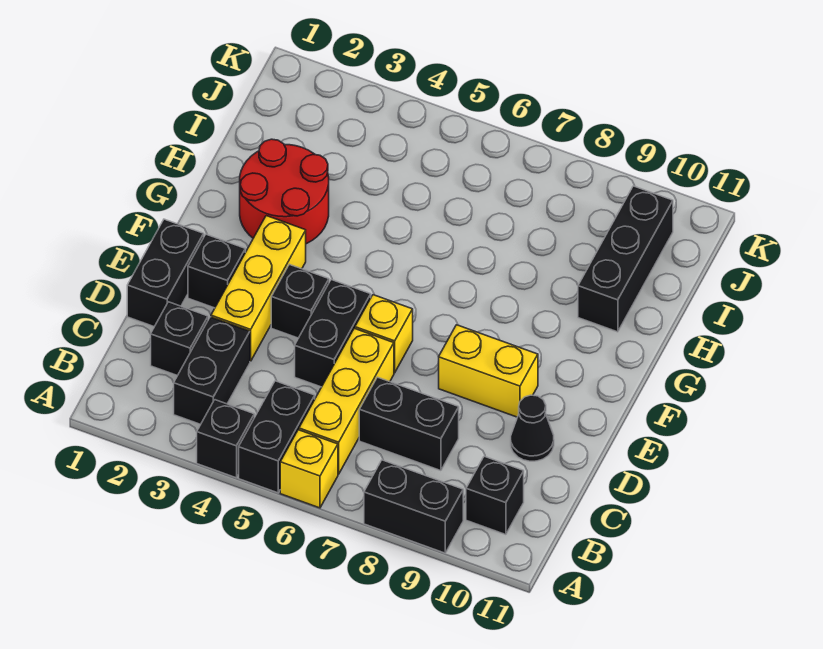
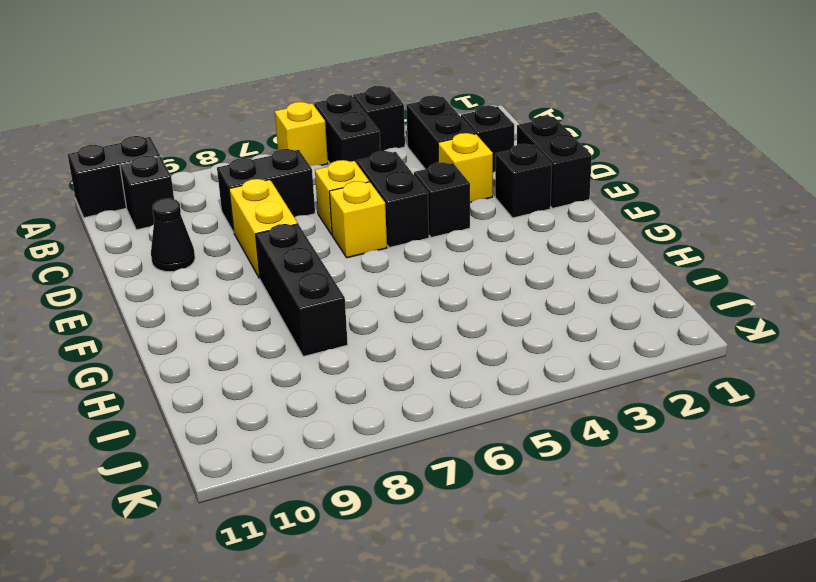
black 1x2 brick [364,460,463,553] -> black 1x2 brick moved to [68,136,160,218]
yellow 1x3 brick [299,328,394,474] -> yellow 1x1 brick [315,160,369,235]
yellow 1x3 brick [211,216,306,361] -> yellow 1x1 brick [438,133,493,202]
yellow 1x2 brick [439,325,538,417] -> yellow 1x2 brick turned to [229,179,298,279]
red 2x2 round brick [240,139,329,244] -> none
black 1x3 brick [578,186,673,332] -> black 1x3 brick moved to [256,224,348,357]

